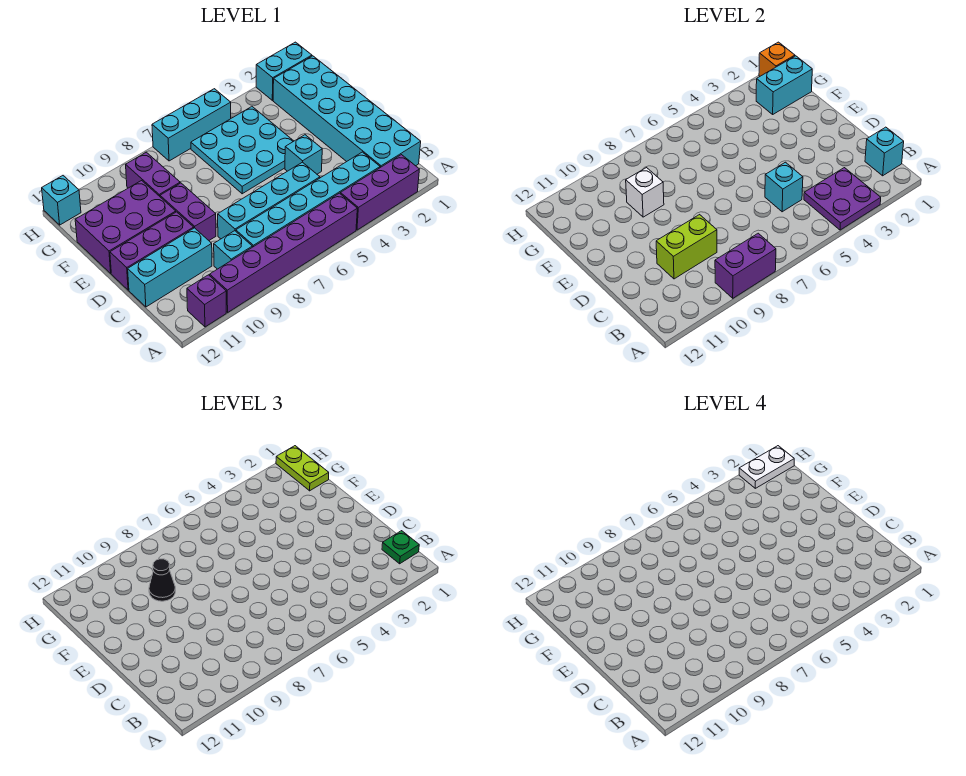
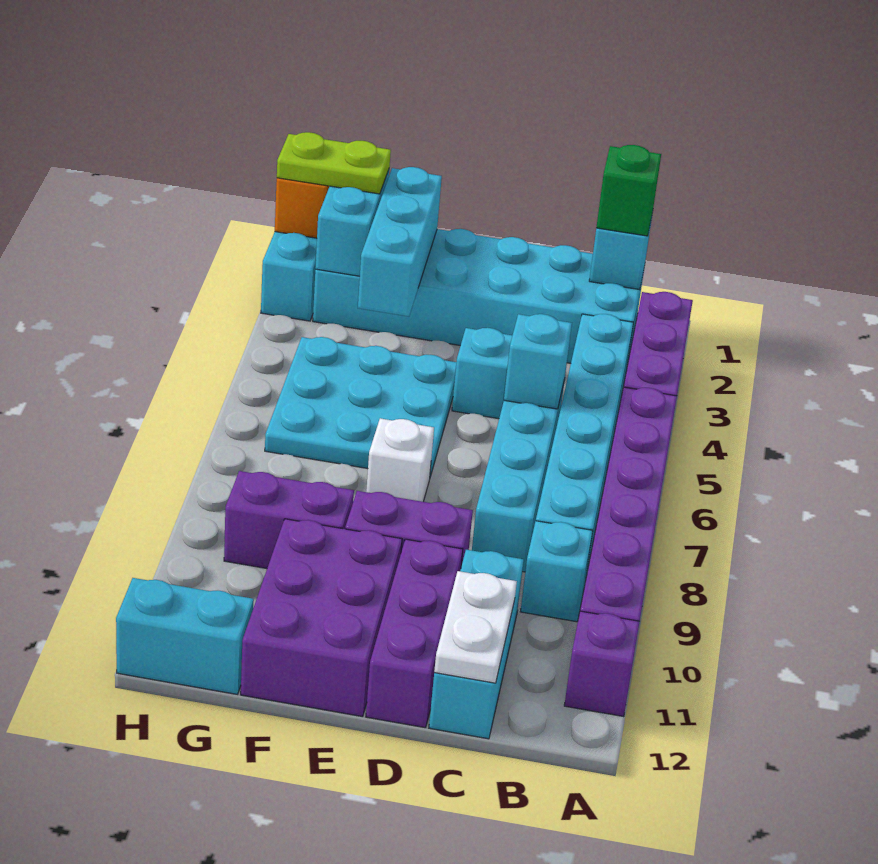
purple 2x2 plate [804,168,881,230] -> none
purple 1x2 brick [715,233,776,298] -> none
green 1x1 plate [382,531,419,564] -> green 1x1 brick [596,145,661,236]
lime 1x2 brick [656,215,717,279] -> none
white 1x1 brick [626,168,664,217] -> white 1x1 brick moved to [366,418,434,502]
black 1x1 cone [149,559,176,601] -> none
white 1x2 plate [739,446,794,488] -> white 1x2 plate moved to [434,571,517,683]
cyan 1x3 brick [152,89,231,161] -> cyan 1x3 brick moved to [358,167,442,316]
cyan 1x1 brick [42,176,81,225] -> cyan 1x2 brick [116,578,254,694]

